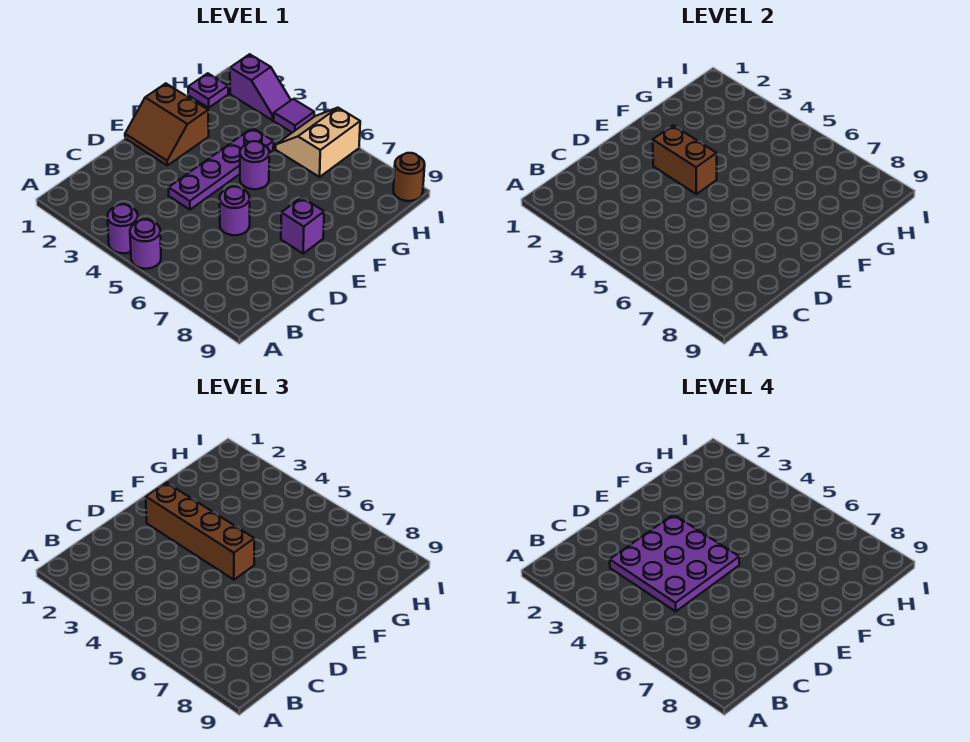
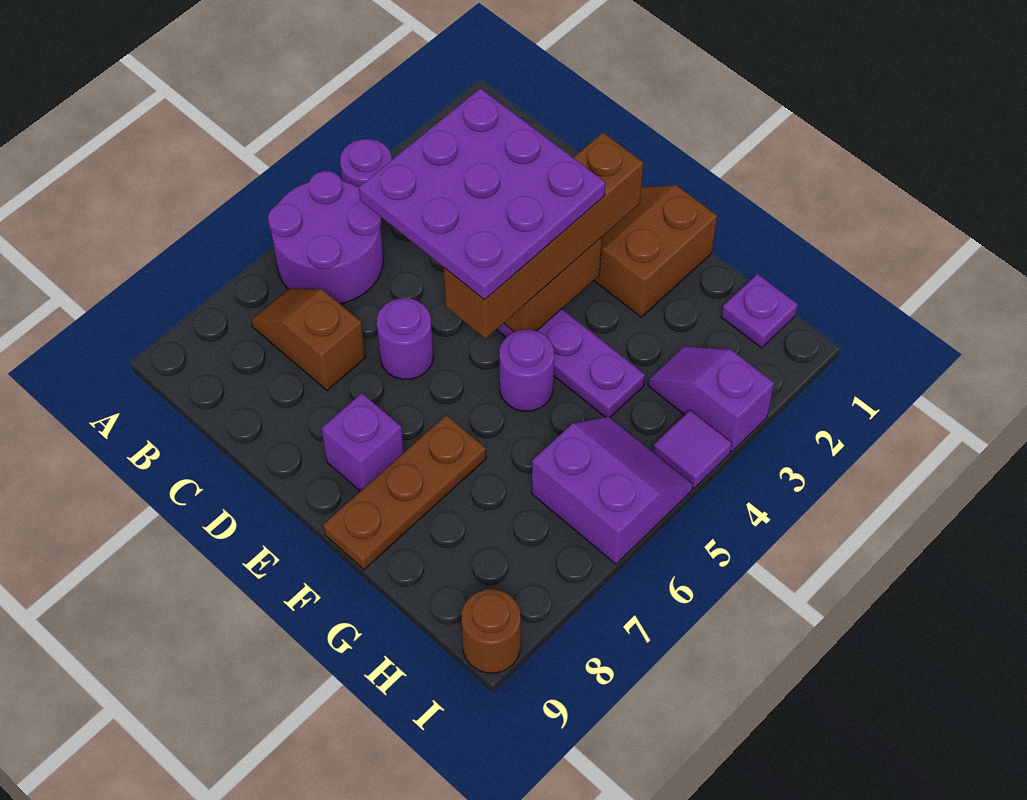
purple 1x1 round brick [130,220,161,269] -> purple 2x2 round brick [268,171,383,304]
none -> brown 1x2 slope [251,288,365,390]
none -> brown 1x3 plate [323,415,486,570]
tan 2x2 slope [276,108,360,177] -> purple 2x2 slope [532,417,693,564]
purple 1x2 slope [230,54,291,120] -> purple 1x2 slope turned to [648,346,774,452]

